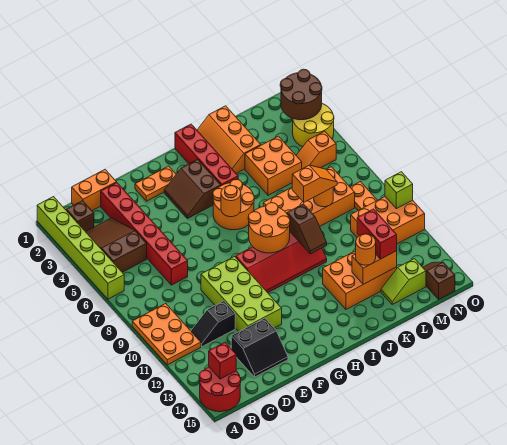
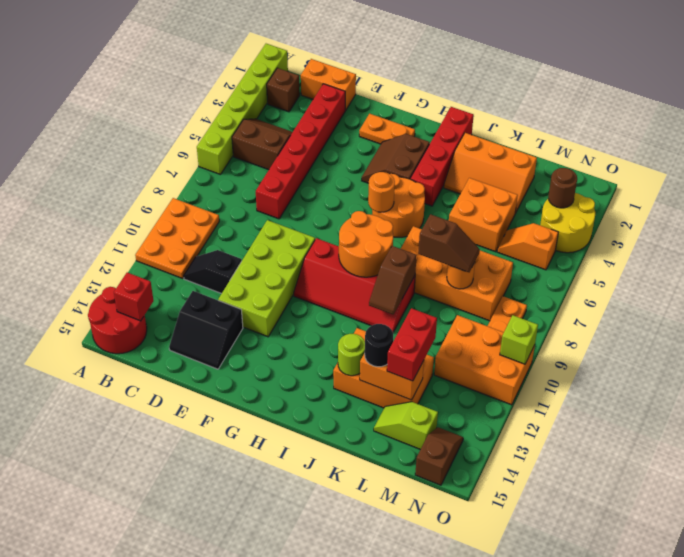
brown 2x3 slope [86,218,147,272] -> brown 2x2 slope [232,119,292,170]
orange 2x3 slope [197,106,261,173] -> orange 2x3 slope turned to [444,133,537,213]
none -> lime 1x1 round brick [338,333,365,376]
orange 1x2 slope [292,165,337,202] -> brown 1x2 slope [418,214,480,272]
orange 1x1 round brick [356,234,376,265] -> black 1x1 round brick [365,324,393,367]
brown 2x2 round brick [280,69,322,120] -> brown 1x1 round brick [548,168,577,208]

